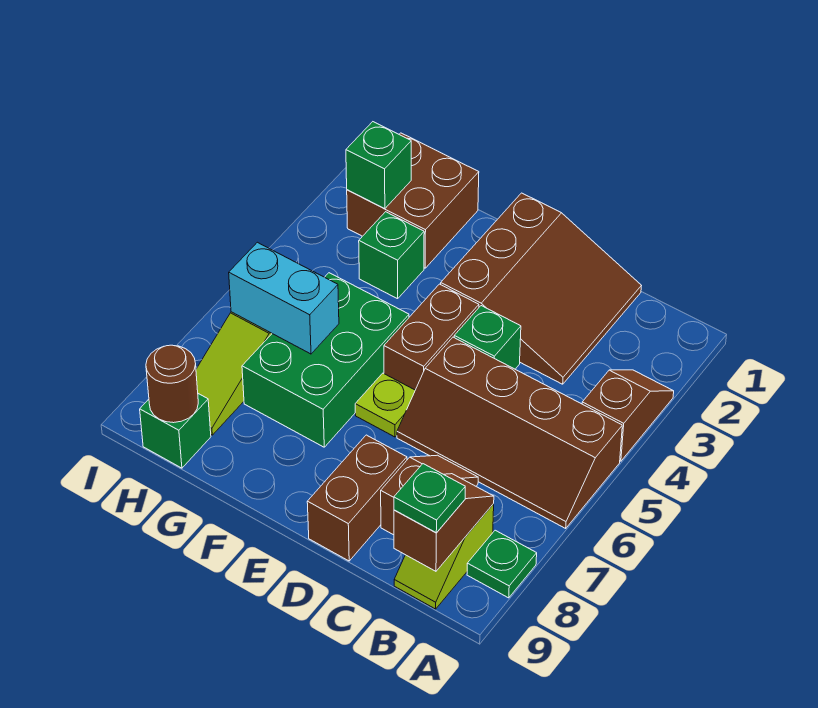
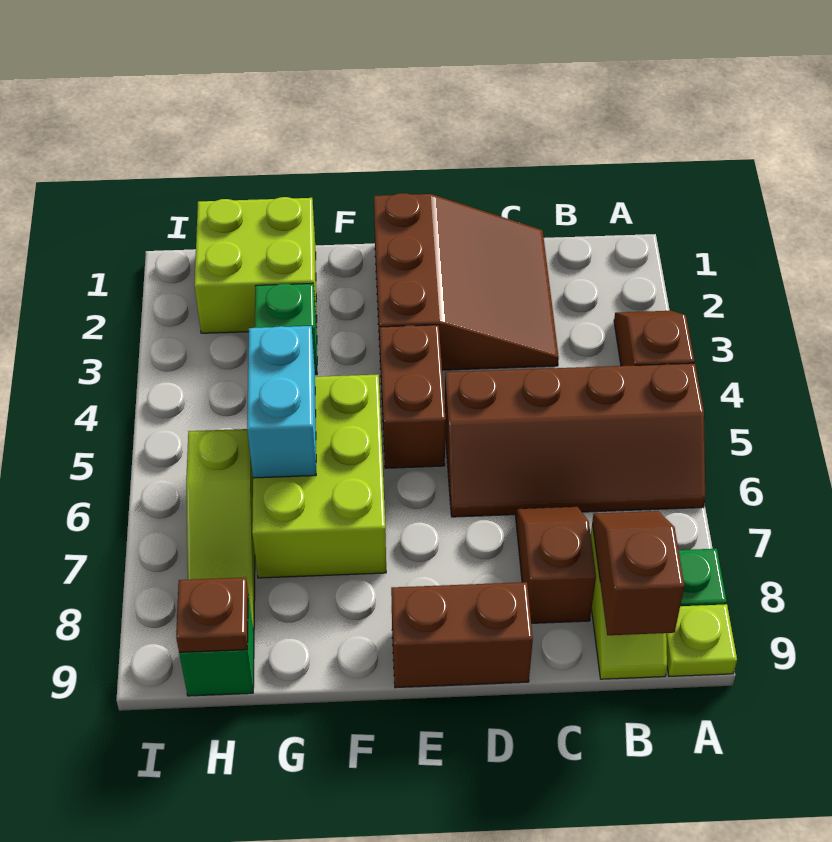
green 1x1 plate [394,464,465,533] -> none
green 1x1 brick [454,306,521,369] -> none
brown 1x2 brick [307,435,407,561] -> brown 1x2 brick turned to [391,582,533,688]
lime 1x1 plate [355,373,415,437] -> lime 1x1 plate moved to [666,604,737,676]
green 2x3 brick [242,273,409,447] -> lime 2x3 brick [252,375,386,578]
brown 2x2 brick [347,133,479,268] -> lime 2x2 brick [194,197,317,333]
cyan 1x2 brick [229,242,339,354] -> cyan 1x2 brick turned to [247,326,316,478]
green 1x1 brick [346,122,411,209] -> none
brown 1x1 round brick [146,345,198,423] -> brown 1x1 plate [176,577,248,652]

